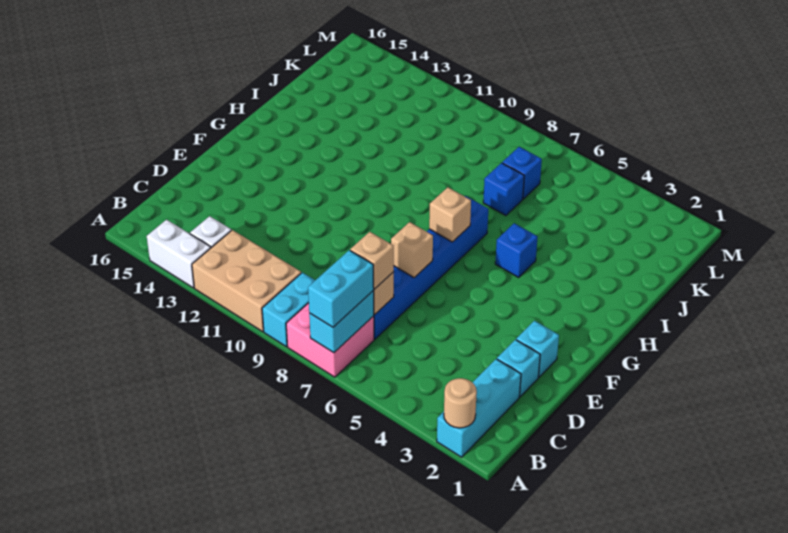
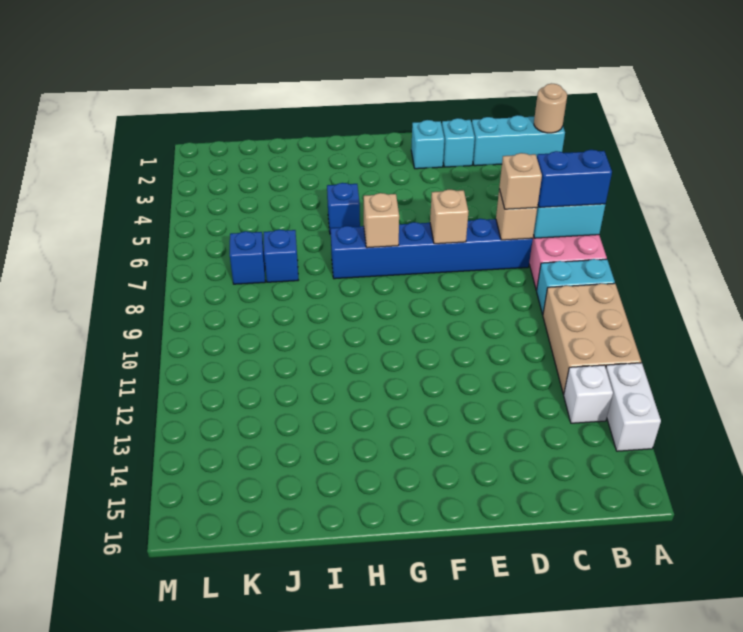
cyan 1x2 brick [308,250,374,327] -> blue 1x2 brick [537,150,612,207]

